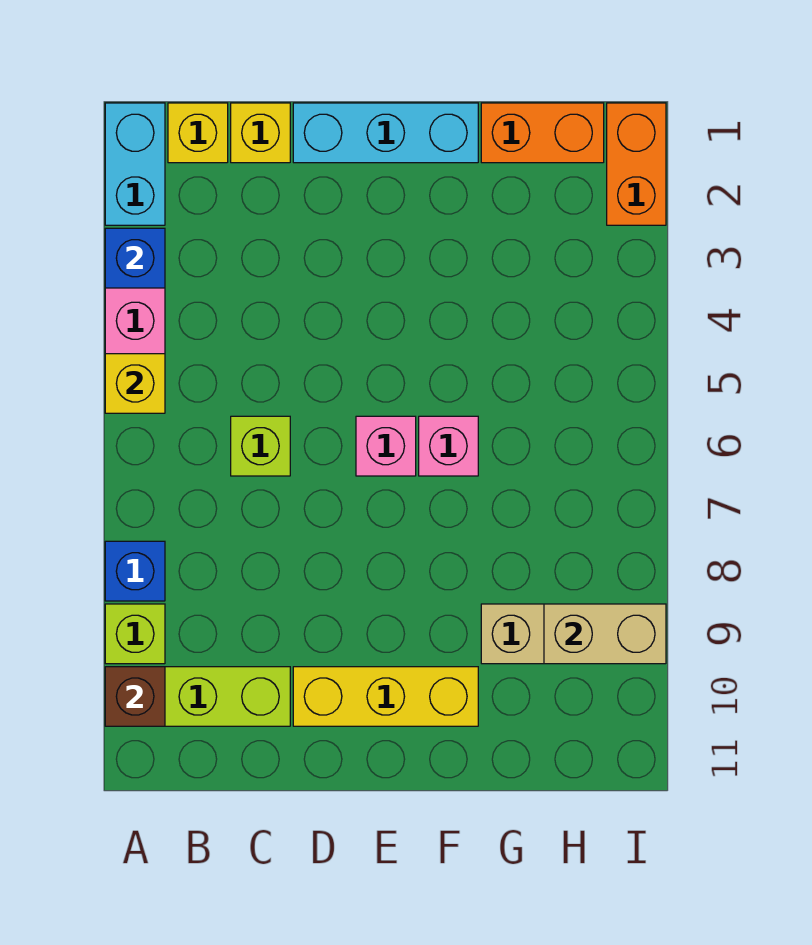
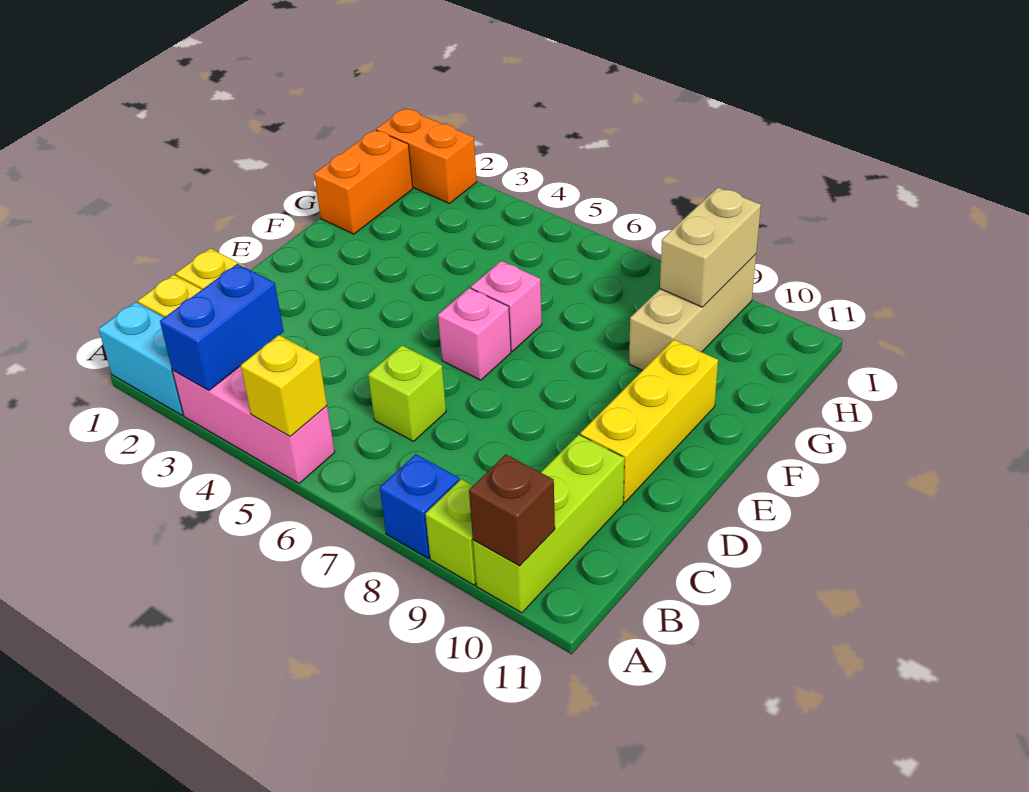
blue 1x1 brick [105,228,165,288] -> blue 1x2 brick [160,264,284,390]
cyan 1x3 brick [293,103,478,163] -> none

